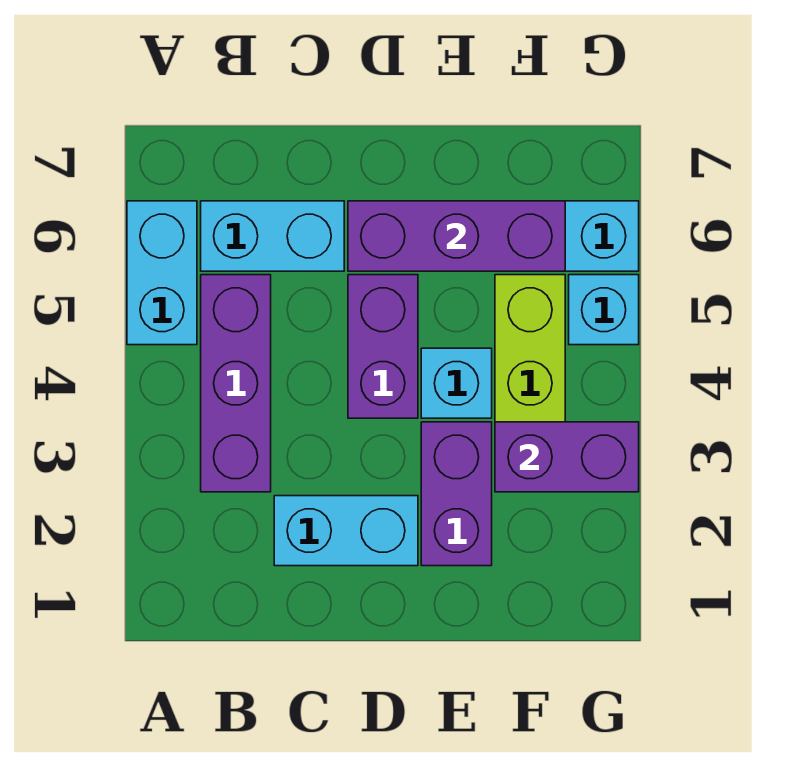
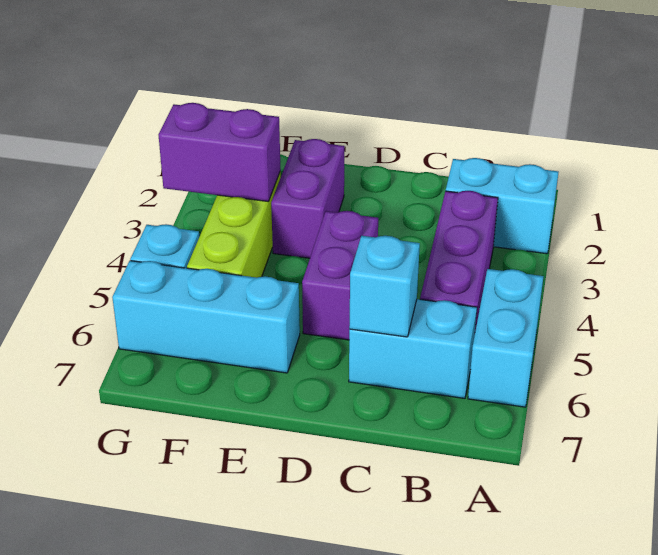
cyan 1x2 brick [274,496,418,566] -> cyan 1x2 brick moved to [446,158,558,254]
purple 1x3 brick [348,201,565,271] -> none
cyan 1x1 brick [421,348,492,418] -> cyan 1x1 brick moved to [349,236,420,337]

